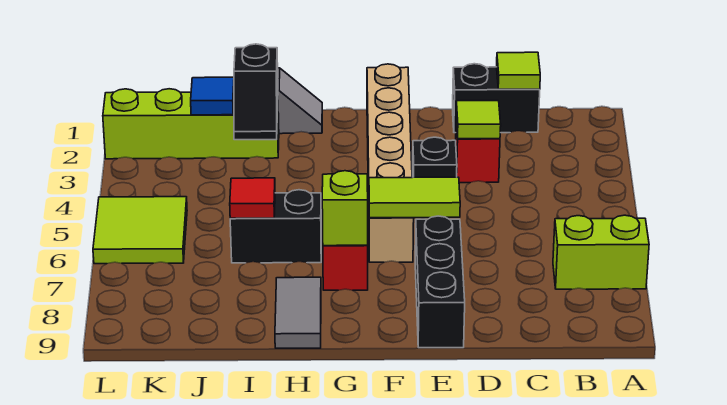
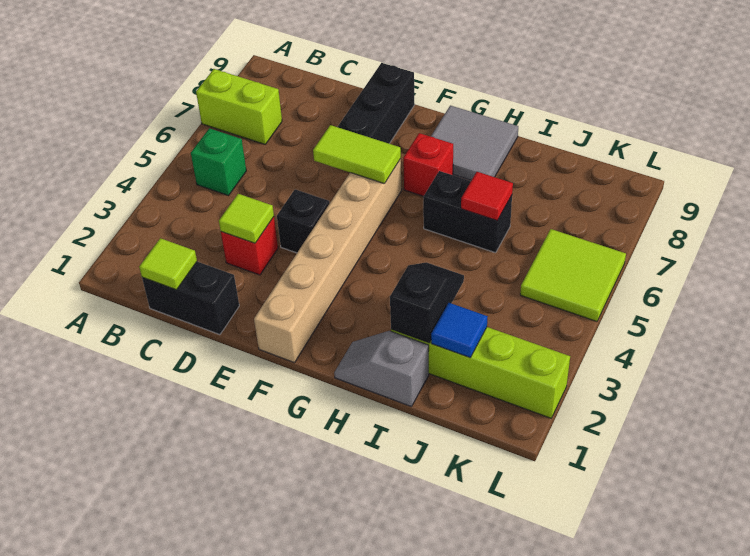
none -> green 1x1 brick [191,128,246,196]
lime 1x1 brick [322,171,368,246] -> none
grey 1x2 tile [275,277,321,348] -> grey 2x2 tile [431,105,518,180]

